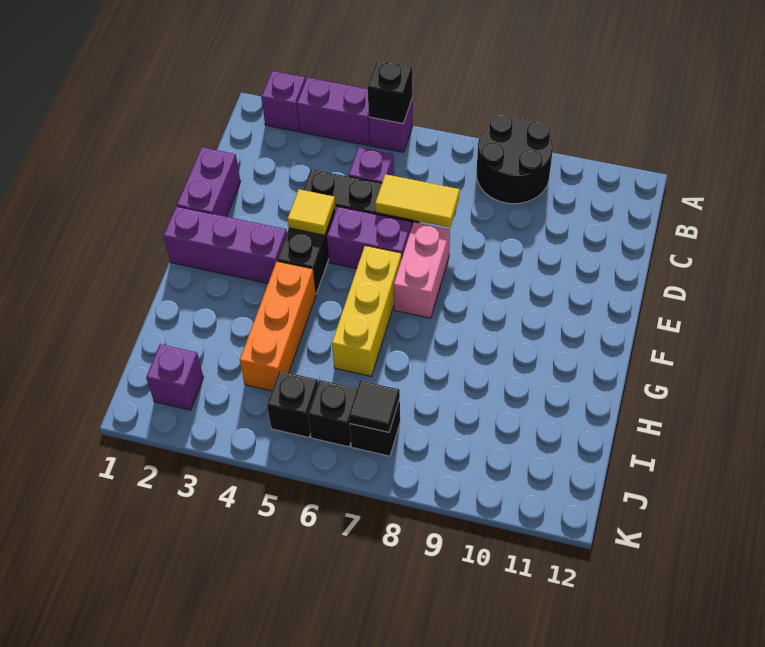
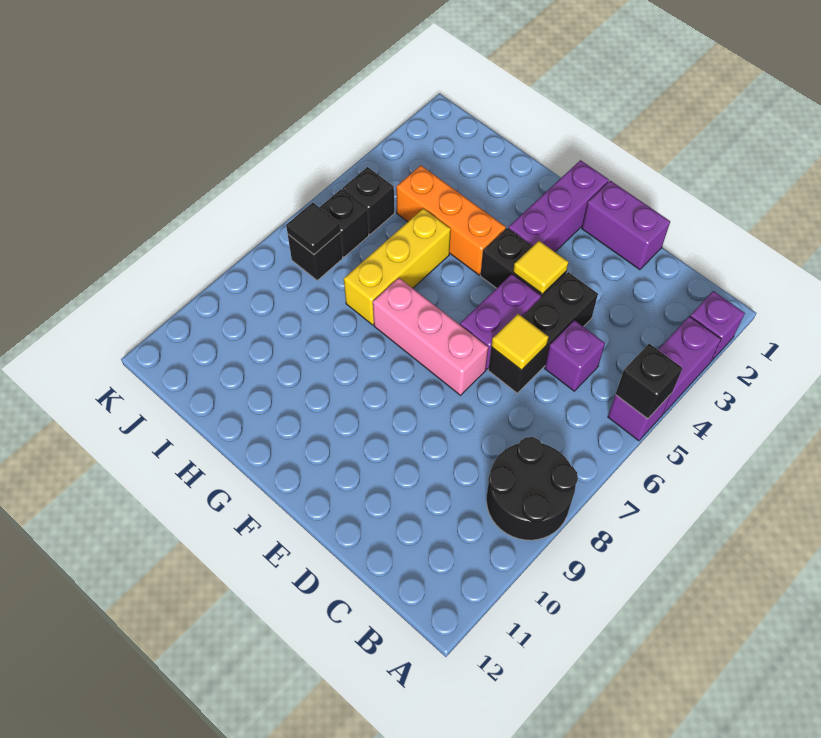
yellow 1x2 tile [375,174,460,228] -> yellow 1x1 tile [491,314,548,370]
pink 1x2 brick [394,222,450,318] -> pink 1x3 brick [373,278,488,395]
yellow 1x3 brick [332,246,402,376] -> yellow 1x3 brick turned to [344,208,451,325]
purple 1x1 brick [146,344,203,410] -> none

